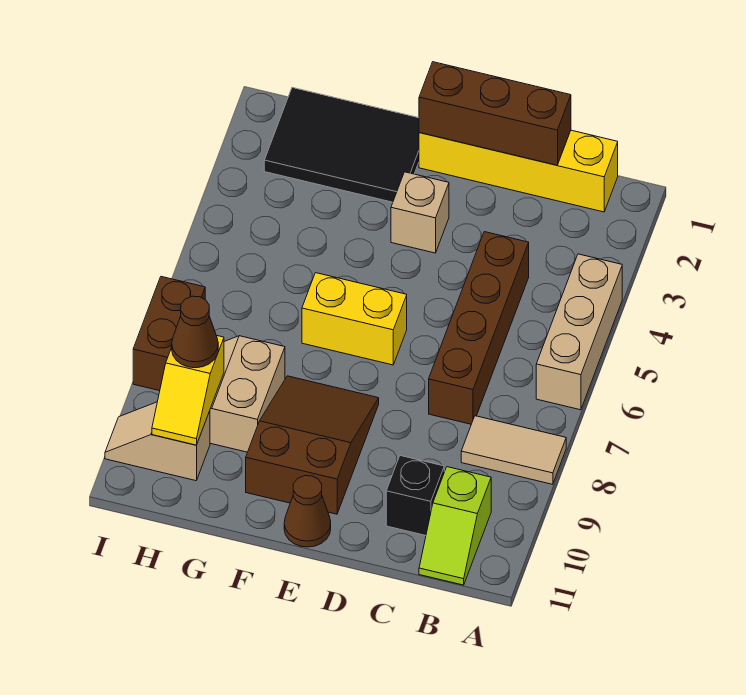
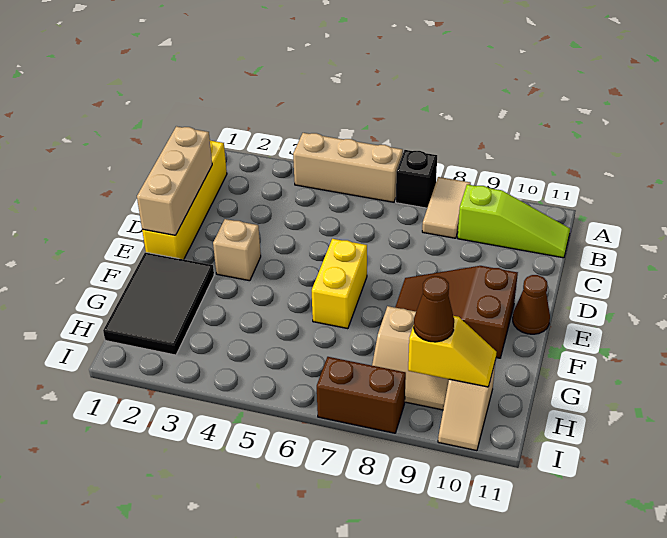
lime 1x2 slope [419,467,491,585] -> lime 1x3 slope [458,184,570,258]
brown 1x3 brick [419,62,571,165] -> tan 1x3 brick [137,126,212,235]
brown 1x4 brick [429,232,529,424] -> none
black 1x1 brick [386,456,444,535] -> black 1x1 brick moved to [396,150,437,208]

